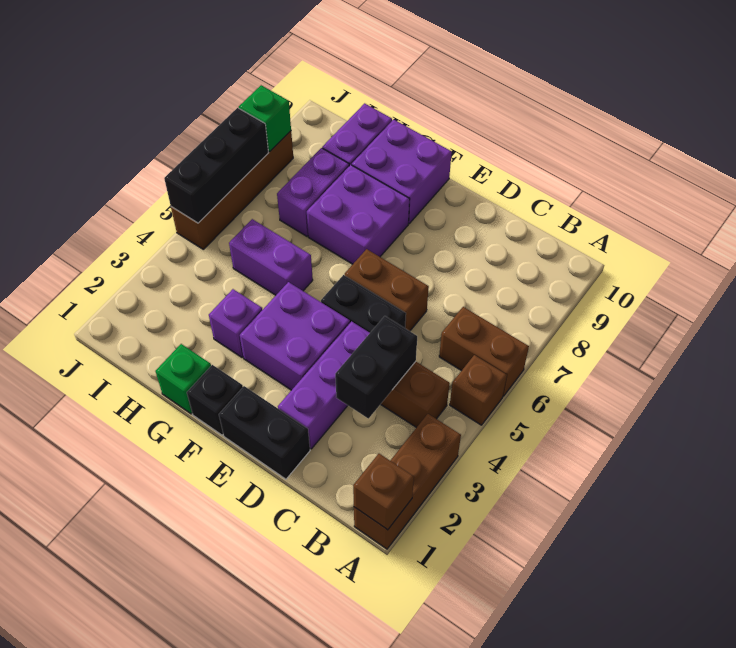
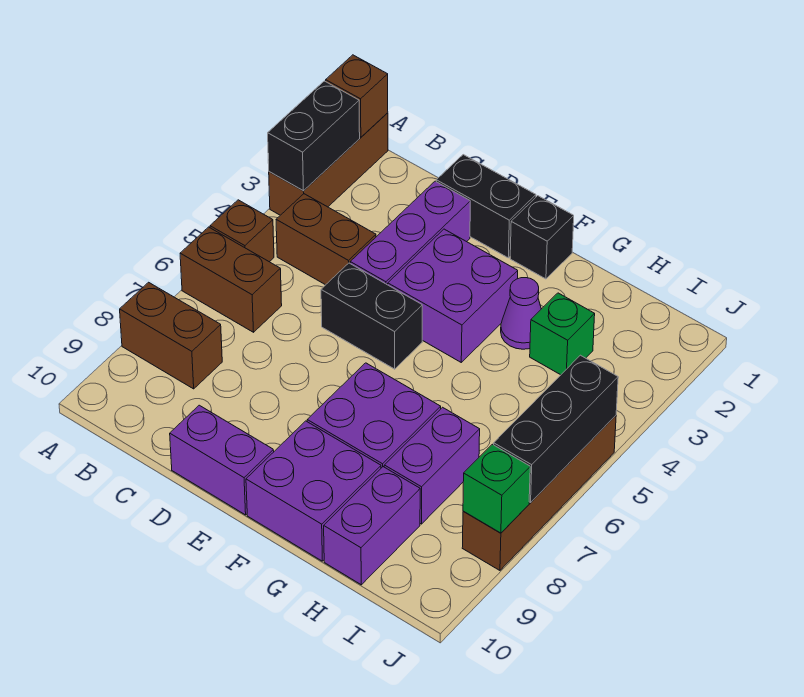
black 1x2 brick [335,316,417,419] -> black 1x2 brick moved to [268,81,360,191]
brown 1x2 brick [345,249,429,331] -> brown 1x2 brick moved to [120,282,222,389]
green 1x1 brick [155,344,211,414] -> green 1x1 brick moved to [530,293,595,375]
purple 1x1 brick [209,289,262,357] -> purple 1x1 cone [501,278,541,349]
purple 1x2 brick [229,219,313,295] -> purple 1x2 brick moved to [170,405,274,515]

